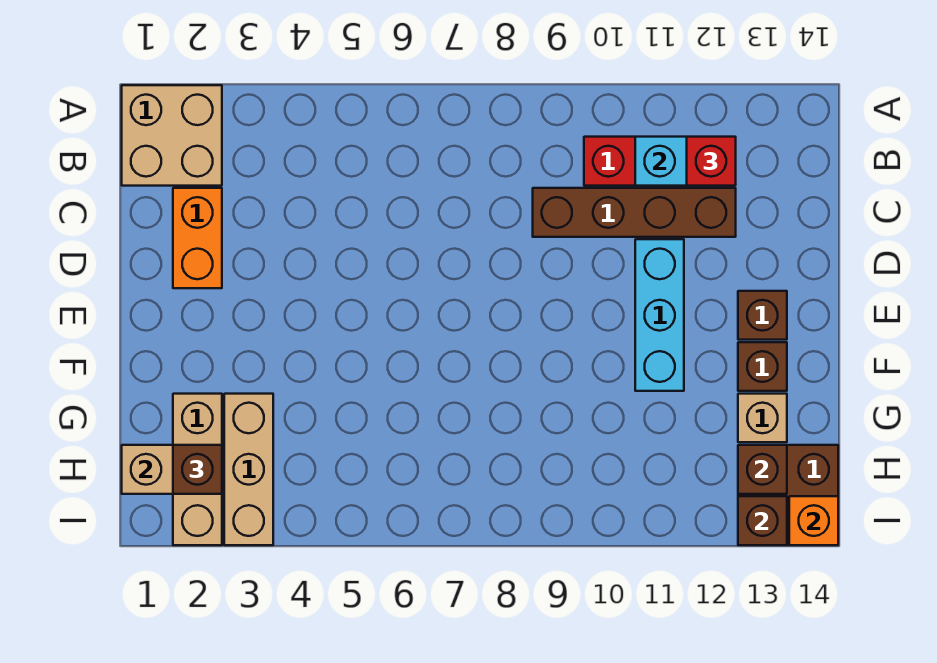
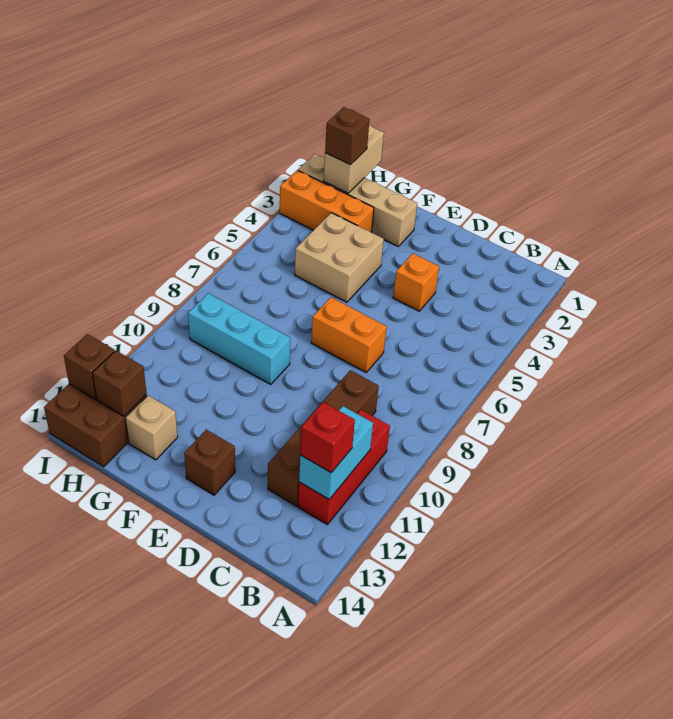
tan 2x2 brick [122,85,222,186] -> tan 2x2 brick moved to [295,213,384,302]
orange 1x2 brick [173,188,222,288] -> orange 1x2 brick moved to [311,297,387,372]
cyan 1x3 brick [635,239,684,391] -> cyan 1x3 brick moved to [188,293,291,384]
brown 1x1 brick [738,342,787,391] -> none
tan 1x3 brick [173,394,222,545] -> tan 1x4 brick [298,154,417,247]
tan 1x3 brick [224,394,273,545] -> orange 1x3 brick [280,170,374,232]
orange 1x1 brick [789,496,838,545] -> orange 1x1 brick moved to [393,253,439,311]

